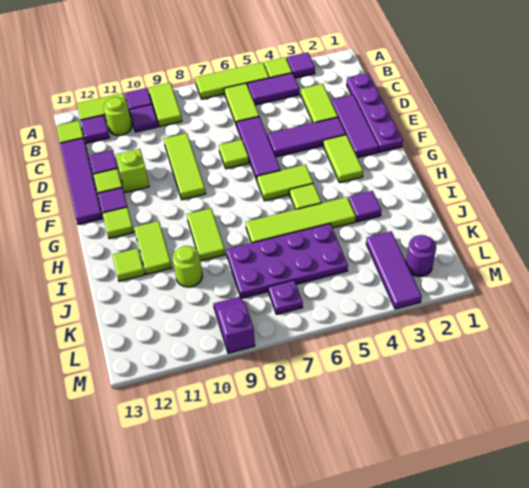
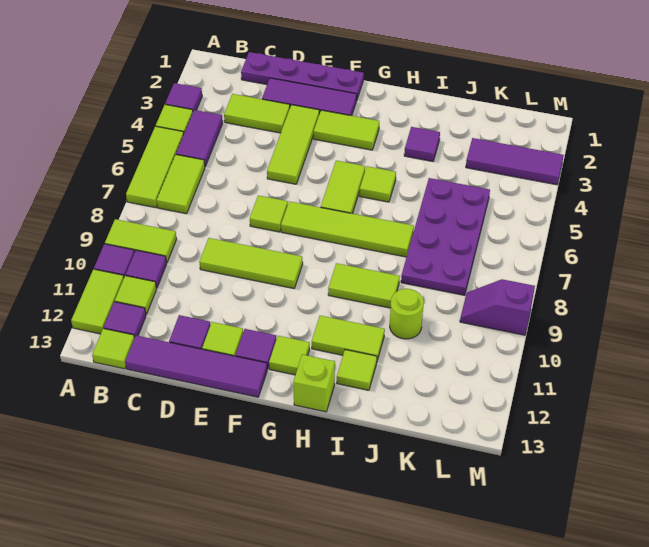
lime 1x2 tile [224,83,259,126] -> lime 1x2 tile turned to [157,155,205,214]
lime 1x1 round brick [104,97,132,136] -> lime 1x1 tile [115,276,156,314]
purple 1x3 tile [237,117,280,180] -> none
purple 1x3 tile [268,117,346,157] -> lime 1x3 tile [267,105,319,184]
lime 1x1 brick [116,149,149,193] -> lime 1x1 brick moved to [293,354,335,412]
lime 1x4 tile [246,197,356,243] -> lime 1x4 tile turned to [281,201,414,257]
purple 1x1 round brick [406,235,436,276] -> none
purple 1x1 plate [268,280,303,314] -> none

